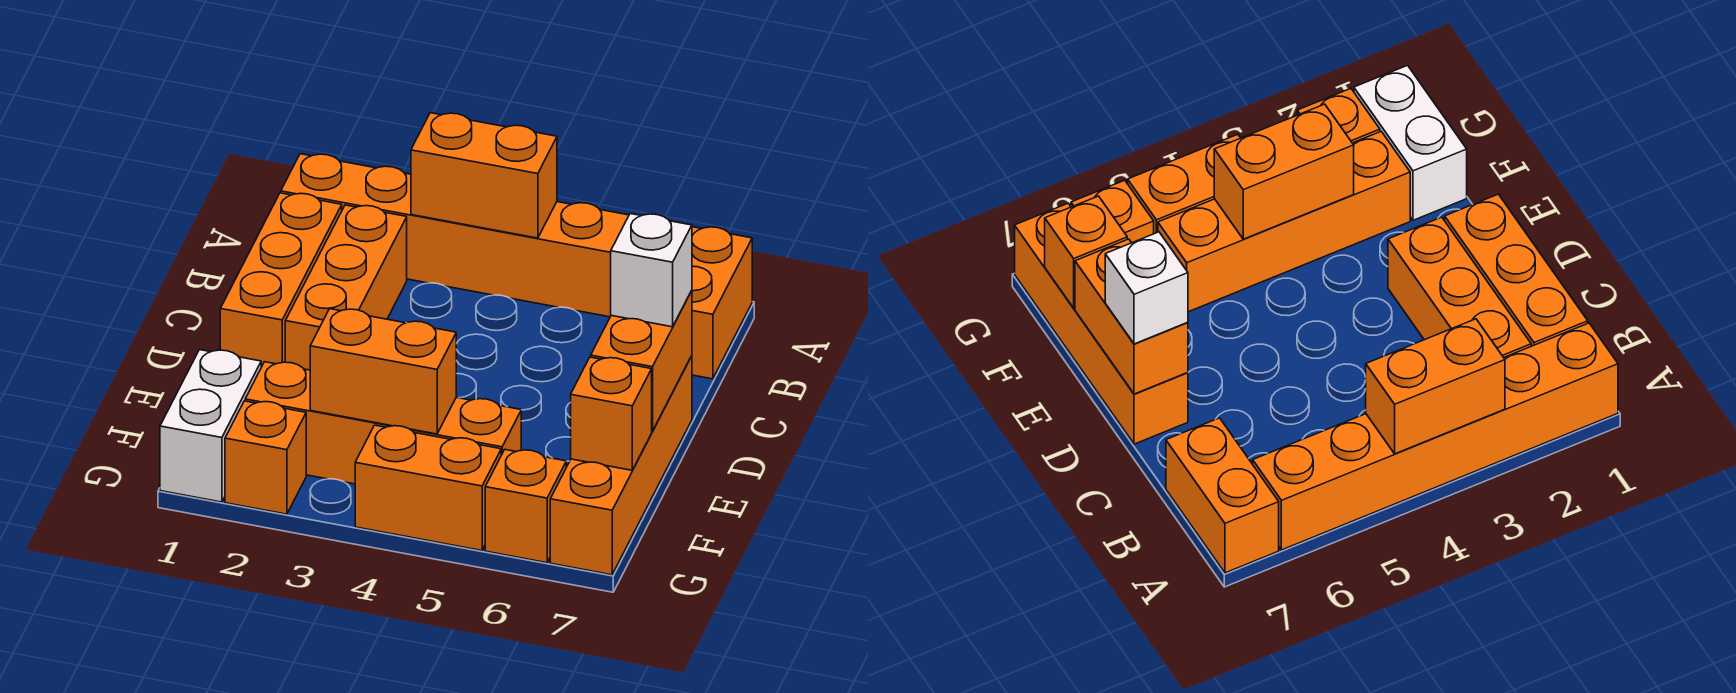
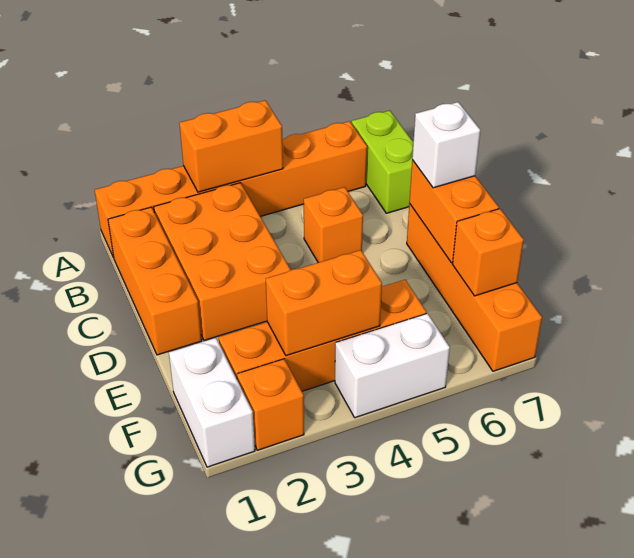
orange 1x2 brick [692,227,752,379] -> lime 1x2 brick [352,110,413,213]
orange 1x3 brick [285,205,407,370] -> orange 2x3 brick [154,183,291,340]
orange 1x2 brick [355,425,501,551] -> white 1x2 brick [335,313,450,418]
orange 1x1 brick [485,450,566,563] -> orange 1x1 brick moved to [304,187,363,263]

